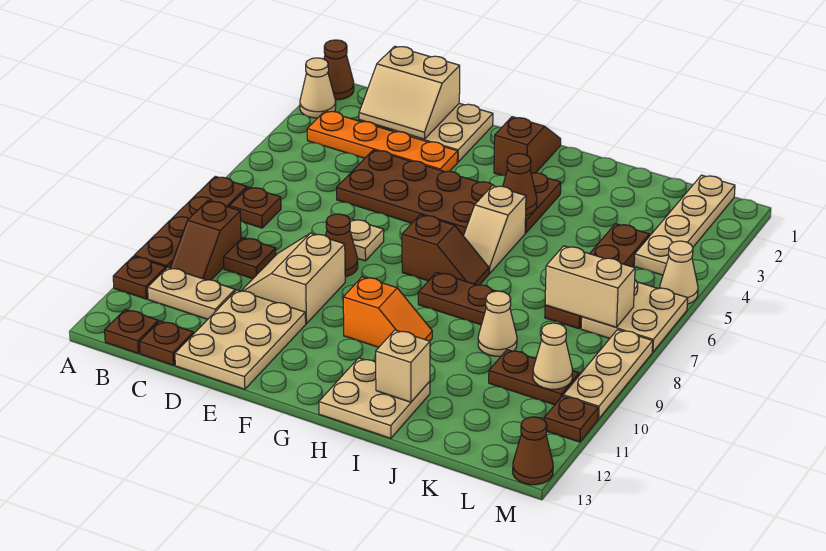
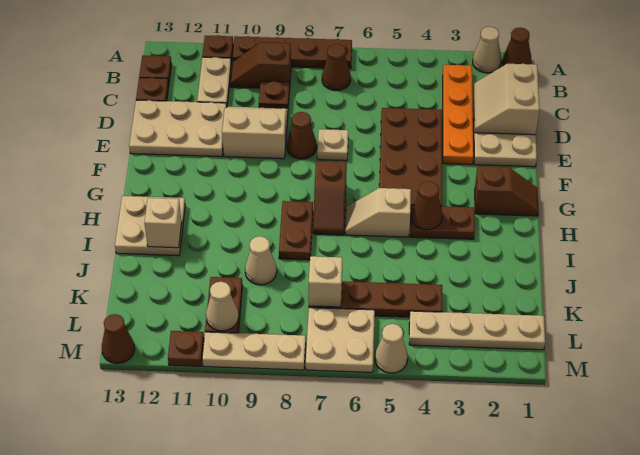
brown 1x1 plate [230,187,281,228] -> brown 1x1 cone [322,44,351,90]
orange 1x2 slope [343,277,432,347] -> none
tan 1x2 brick [545,246,635,327] -> tan 1x1 brick [309,256,342,307]

